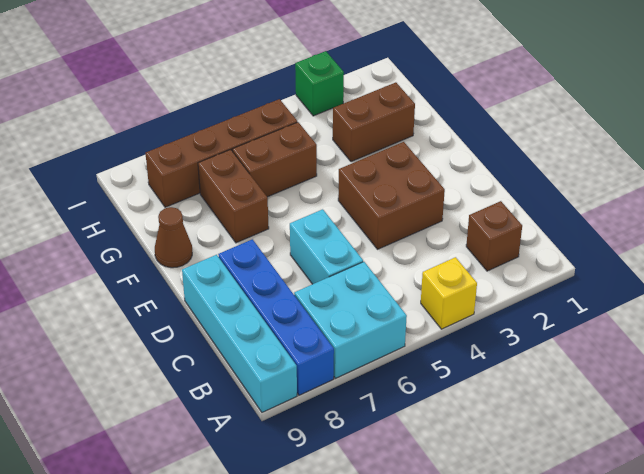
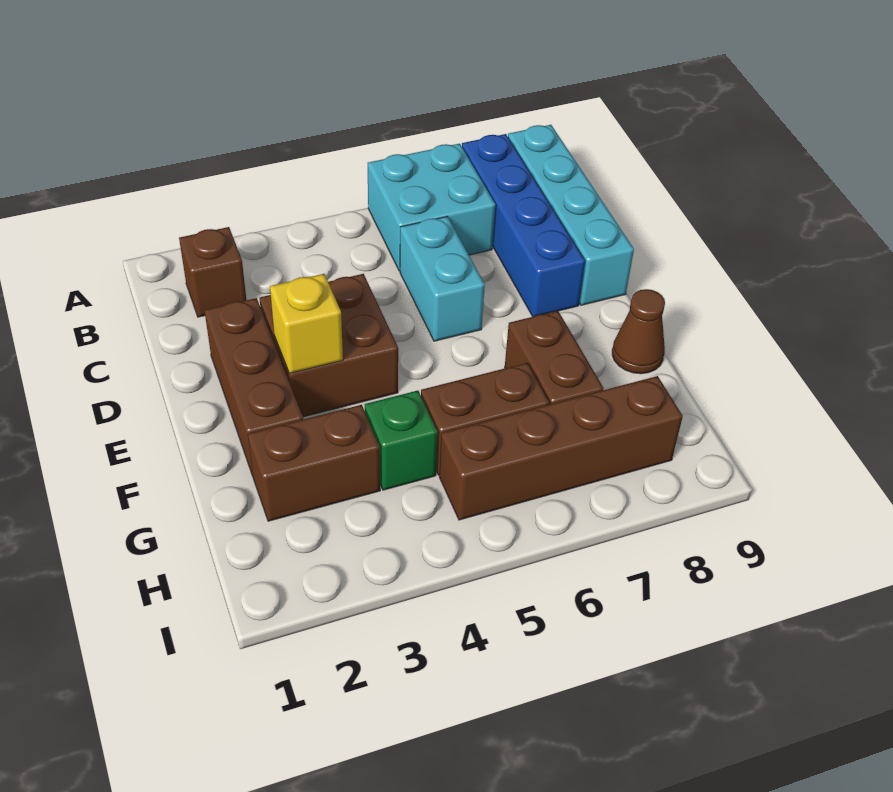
yellow 1x1 brick [421,257,477,329] -> yellow 1x1 brick moved to [270,274,343,373]
none -> brown 1x3 brick [204,298,303,476]
green 1x1 brick [295,51,344,116] -> green 1x1 brick moved to [365,391,438,490]

